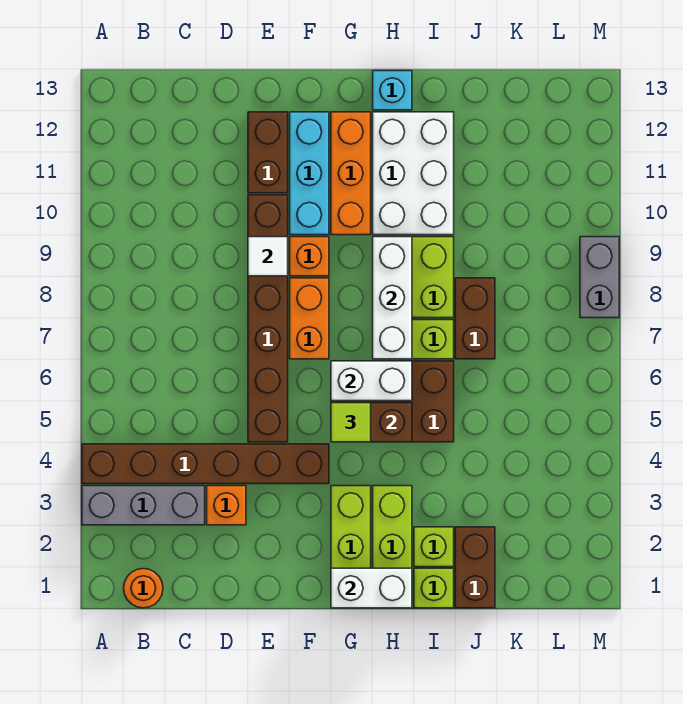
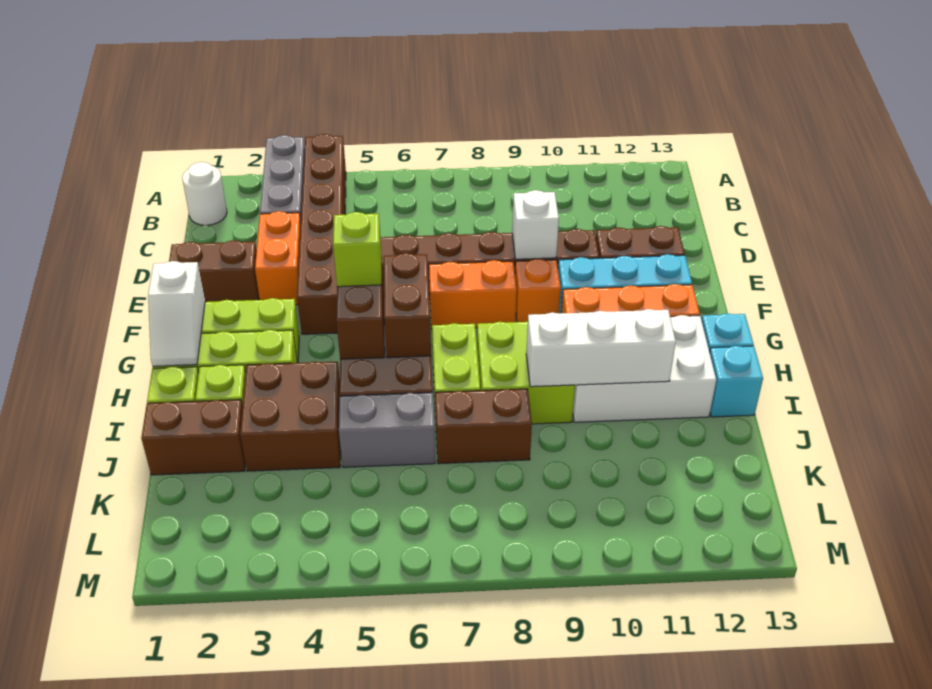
orange 1x1 round brick [124,569,163,608] -> white 1x1 round brick [182,162,227,225]
orange 1x1 brick [207,486,246,525] -> orange 1x2 brick [255,211,301,305]
none -> brown 1x2 brick [169,240,259,302]
white 1x1 tile [248,237,288,276] -> white 1x1 brick [512,190,559,259]
white 1x2 brick [331,568,412,608] -> white 1x2 slope [148,261,205,366]
lime 1x1 tile [331,403,371,442] -> lime 1x1 brick [333,212,382,287]
white 1x2 brick [331,361,412,401] -> brown 1x2 brick [384,253,431,358]
white 1x3 brick [373,237,412,359] -> white 1x3 brick moved to [526,309,676,387]
none -> brown 2x2 brick [240,361,341,471]
none -> cyan 1x1 brick [710,346,763,417]
grey 1x2 brick [580,237,619,318] -> grey 1x2 brick moved to [339,392,435,467]

